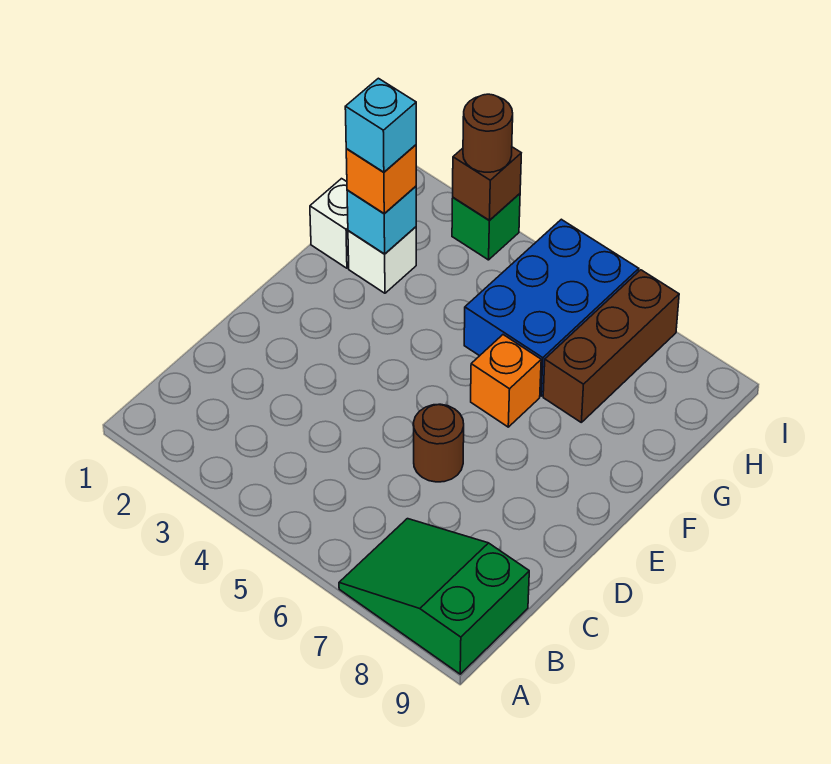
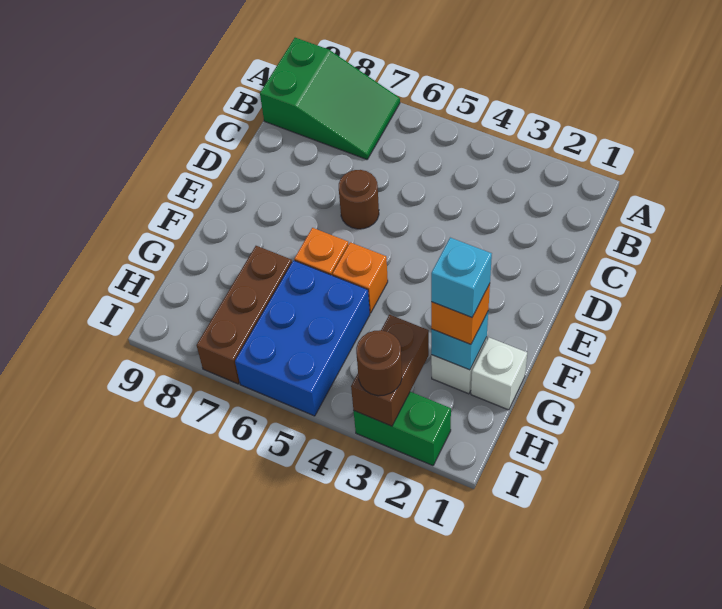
none -> orange 1x1 brick [332,242,388,313]
green 1x1 brick [452,194,520,260] -> green 1x2 brick [354,392,451,466]
brown 1x1 brick [453,147,521,221] -> brown 1x2 brick [351,315,429,426]

